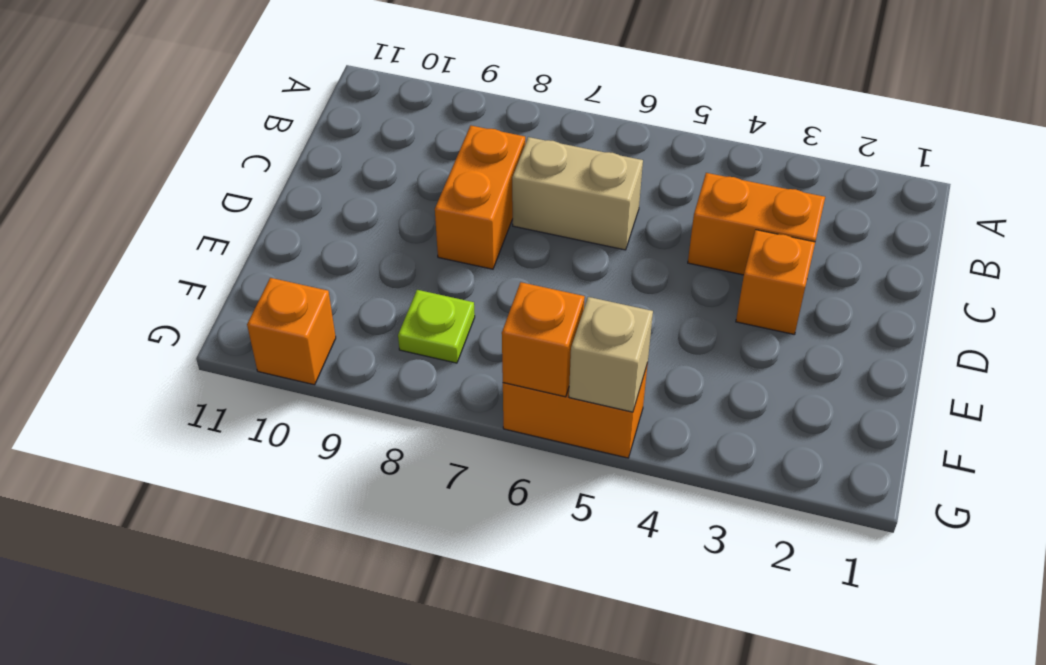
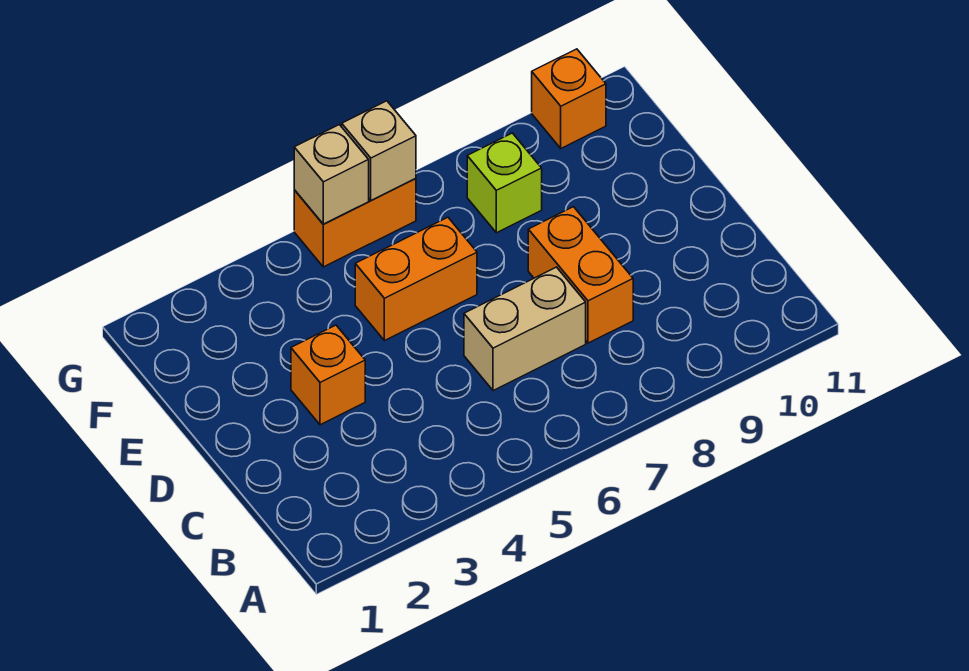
orange 1x2 brick [688,173,825,275] -> orange 1x2 brick moved to [355,217,477,341]
lime 1x1 plate [398,290,475,363] -> lime 1x1 brick [467,133,542,233]
orange 1x1 brick [502,282,585,397] -> tan 1x1 brick [342,101,416,201]

